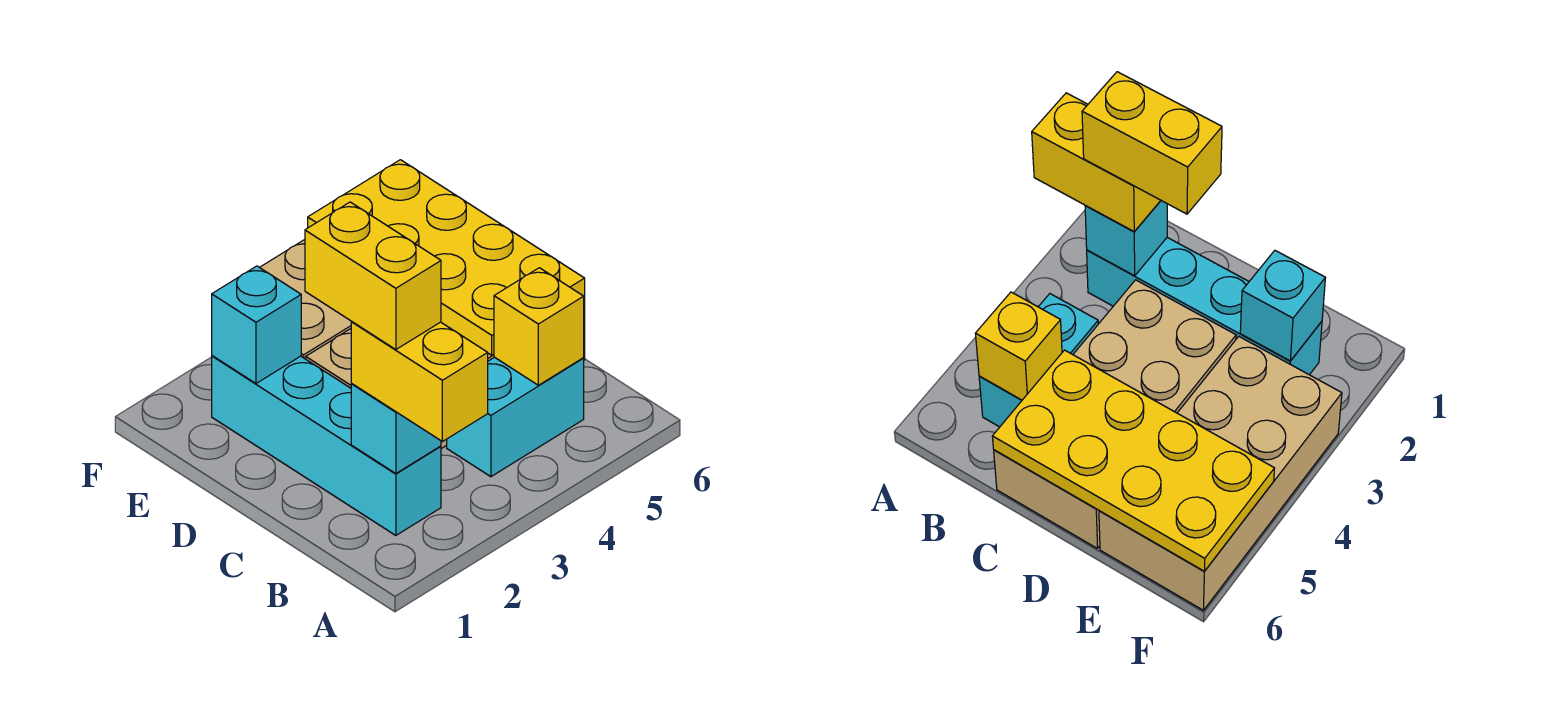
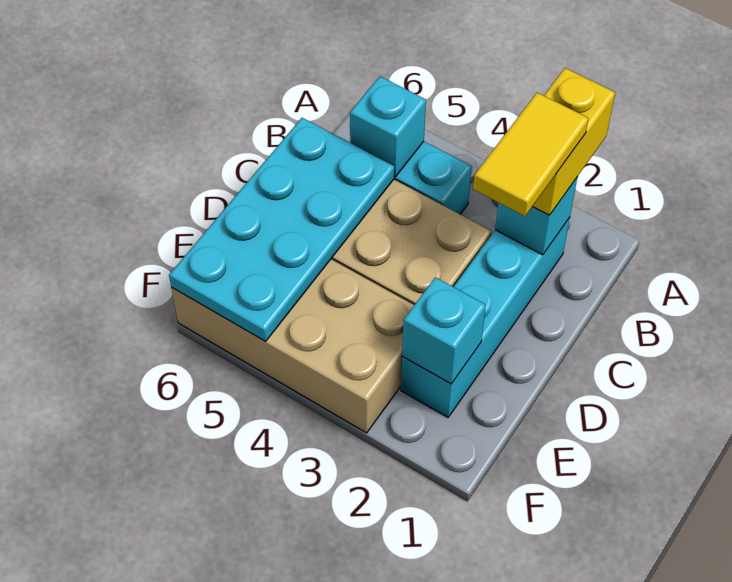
yellow 1x2 brick [305,202,441,350] -> yellow 1x2 tile [473,93,589,216]
yellow 1x1 brick [494,268,584,385] -> cyan 1x1 brick [350,76,426,177]
yellow 2x4 plate [308,160,585,355] -> cyan 2x4 plate [169,118,394,341]

